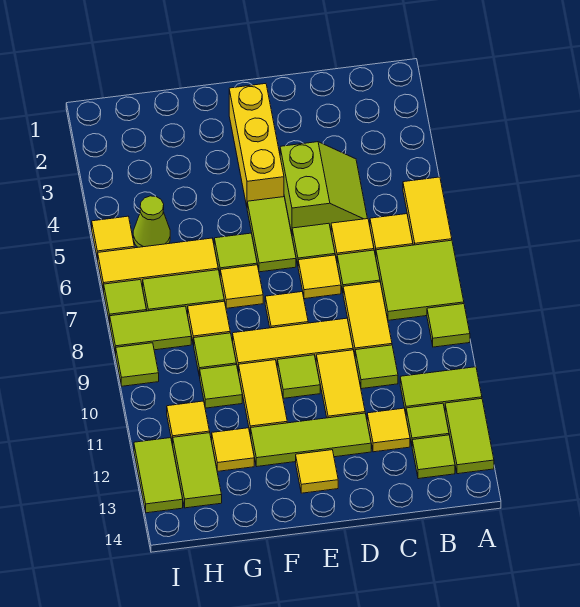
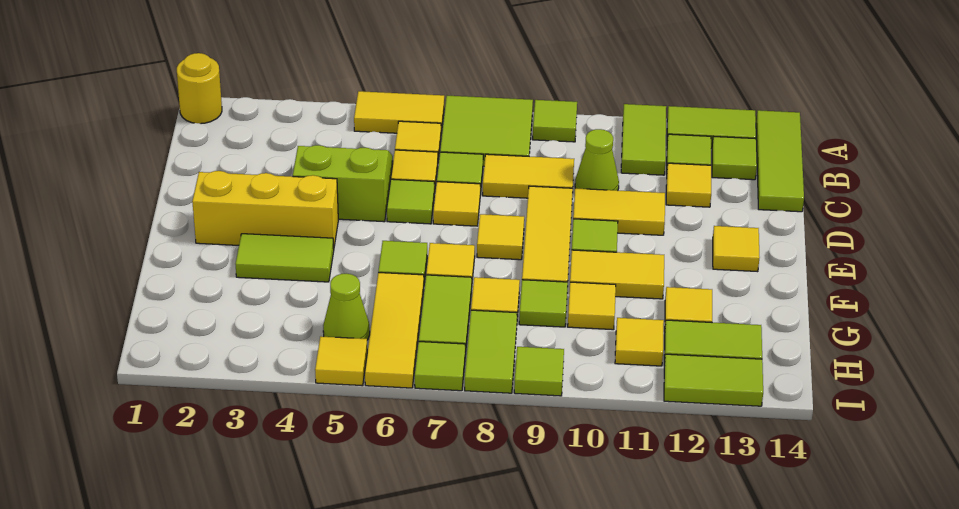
none -> yellow 1x1 round brick [177,53,222,124]
lime 1x1 tile [355,345,398,389] -> lime 1x1 cone [575,129,619,191]
lime 1x3 tile [251,413,371,466] -> lime 1x3 tile moved to [756,110,804,212]
lime 1x2 tile [247,197,296,272] -> lime 1x2 tile moved to [235,234,334,282]
lime 1x1 tile [200,365,242,408] -> yellow 1x1 tile [568,282,616,330]

